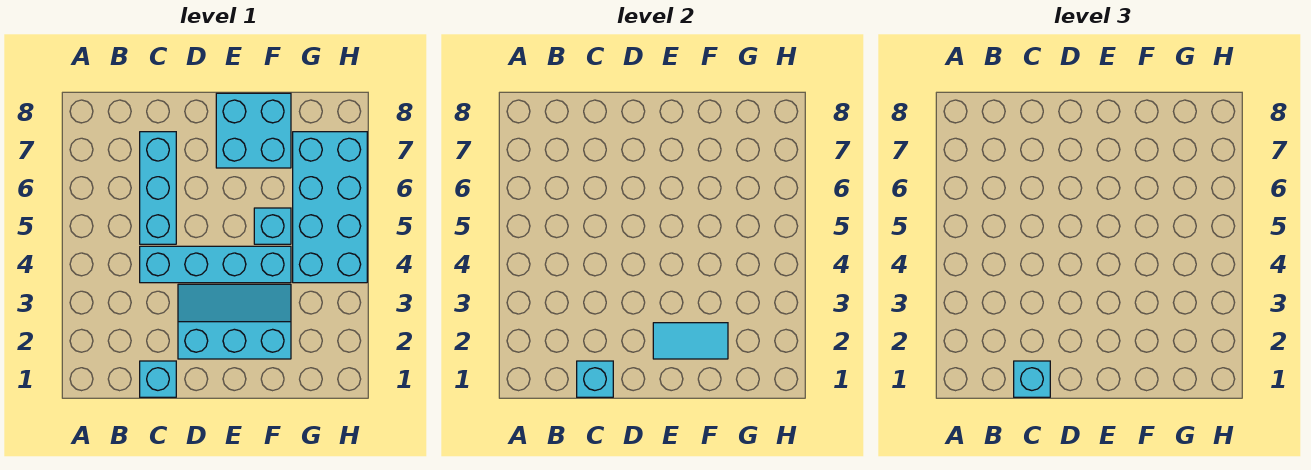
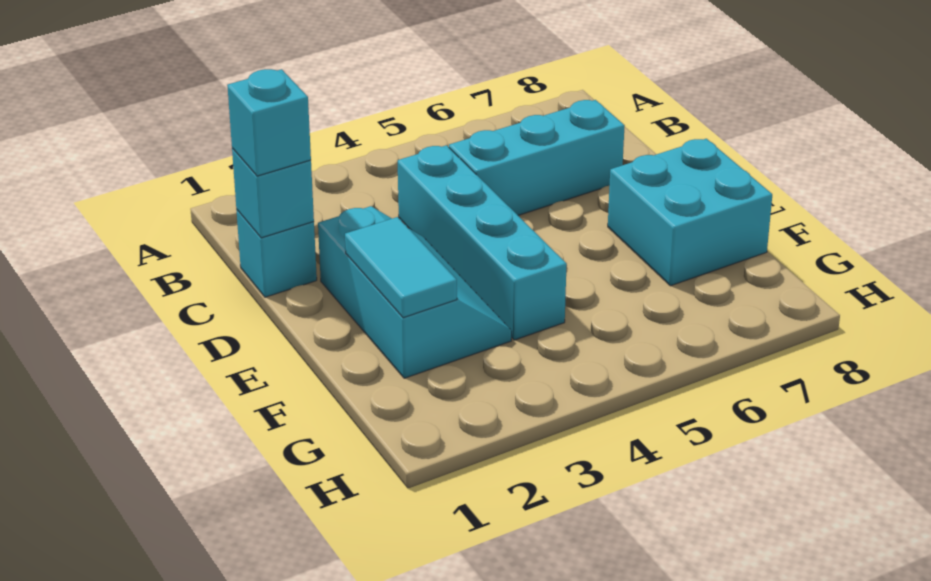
cyan 1x1 brick [254,208,291,244] -> none
cyan 2x4 brick [293,132,367,283] -> none

